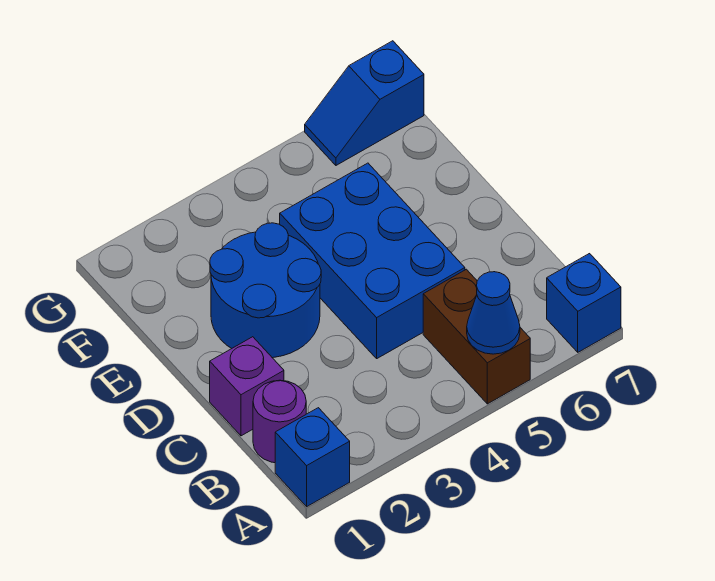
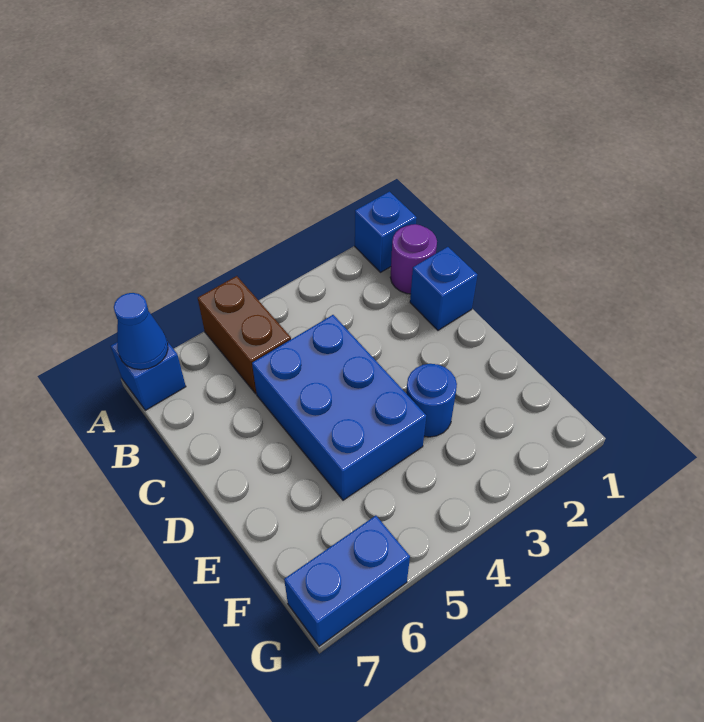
blue 1x1 cone [467,272,520,354] -> blue 1x1 cone moved to [114,293,168,370]
purple 1x1 brick [210,337,284,436] -> blue 1x1 brick [410,247,477,330]
blue 2x2 round brick [210,223,321,358] -> blue 1x1 round brick [406,364,457,437]
blue 1x2 slope [305,41,424,165] -> blue 1x2 brick [284,516,410,646]

